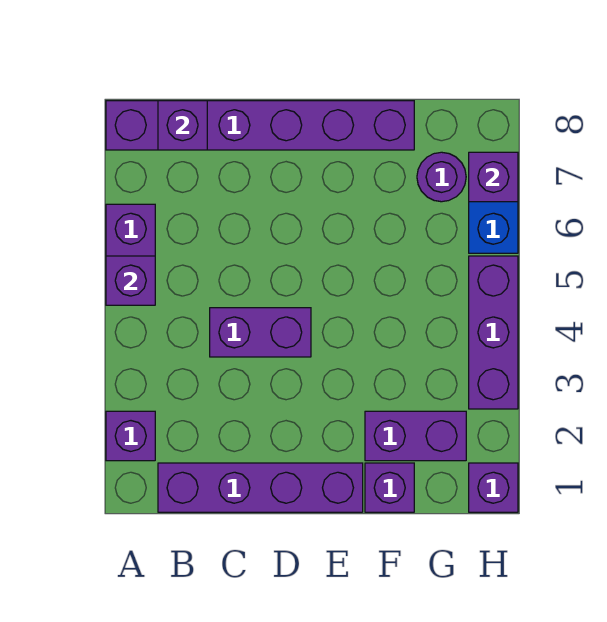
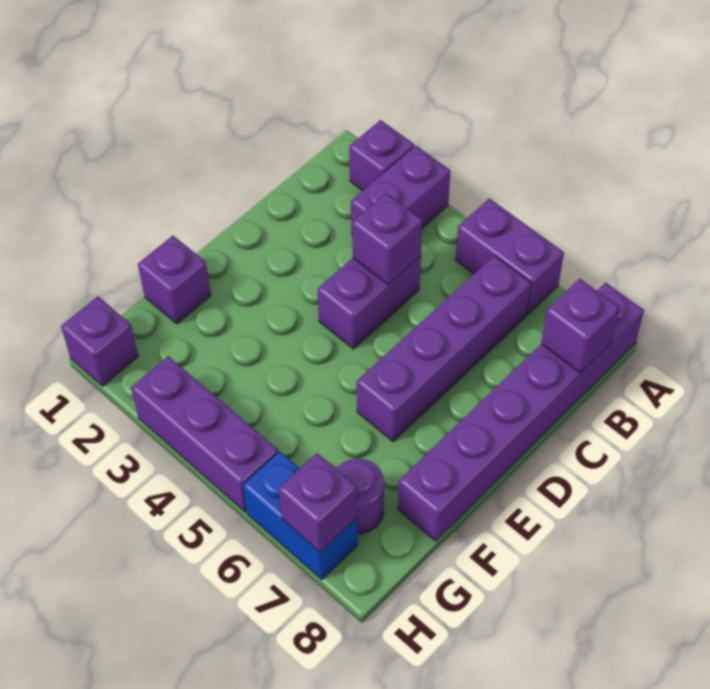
purple 1x1 brick [106,256,155,305] -> purple 1x1 brick moved to [352,193,422,285]
purple 1x4 brick [158,463,363,512] -> purple 1x4 brick moved to [357,256,531,442]
purple 1x2 brick [365,411,466,461] -> purple 1x2 brick moved to [351,146,450,231]

